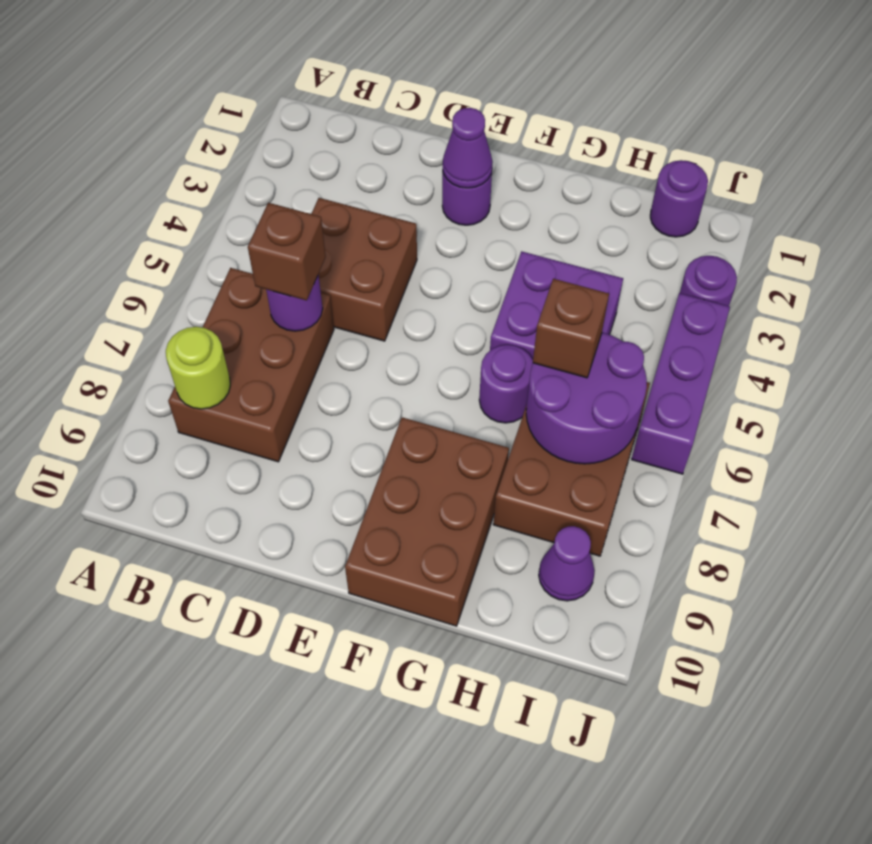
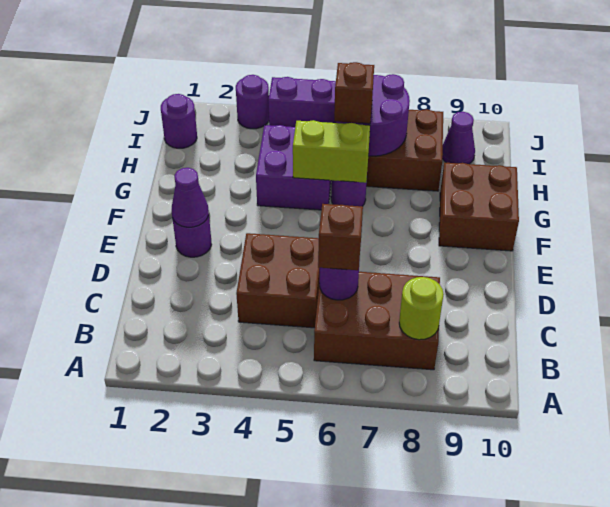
brown 2x3 brick [345,417,509,626] -> brown 2x2 brick [439,163,519,251]
none -> lime 1x2 brick [293,120,370,183]

